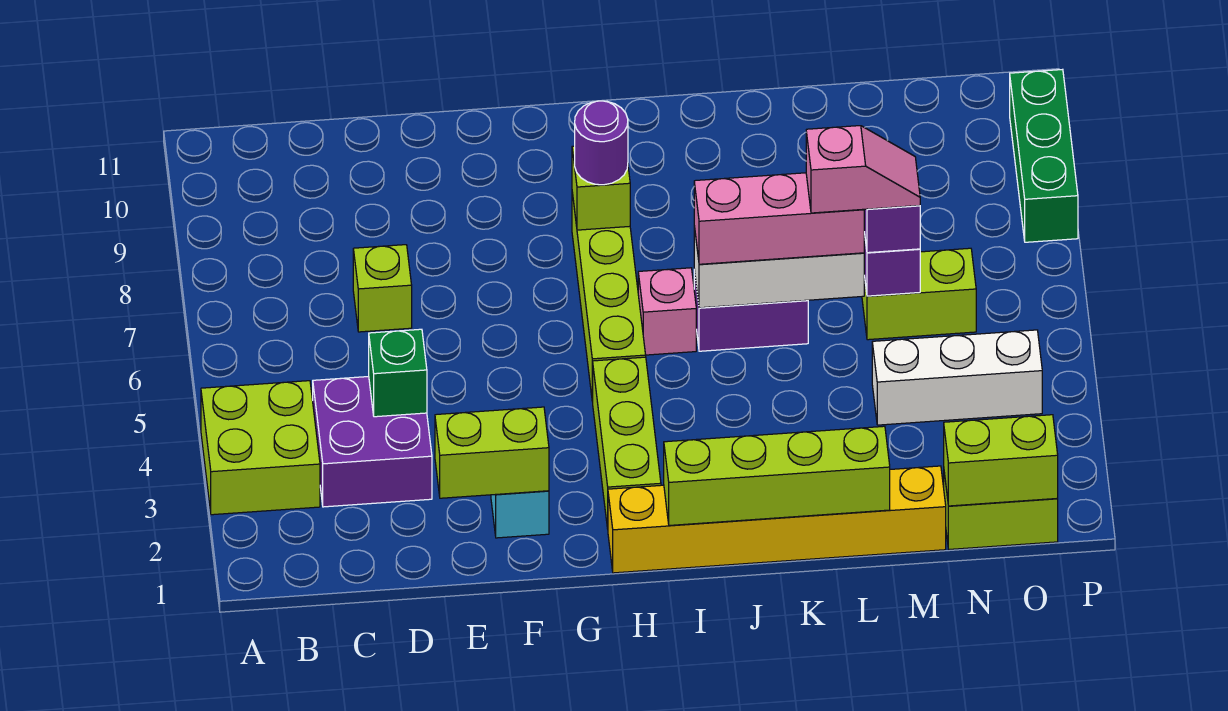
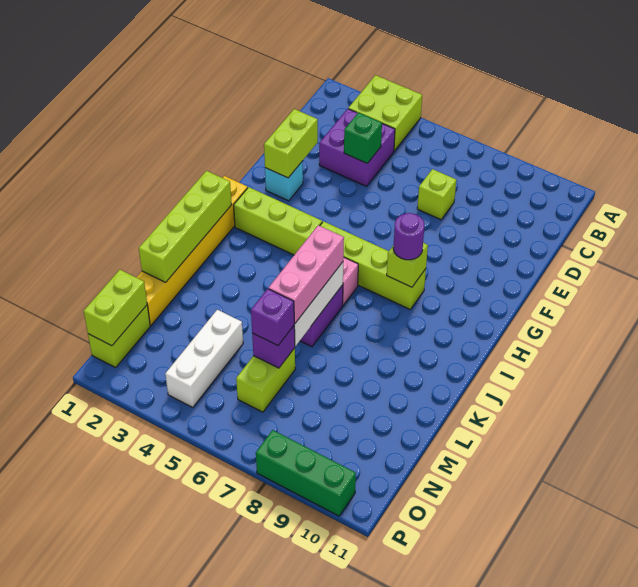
pink 1x2 slope [806,126,920,213] -> none

